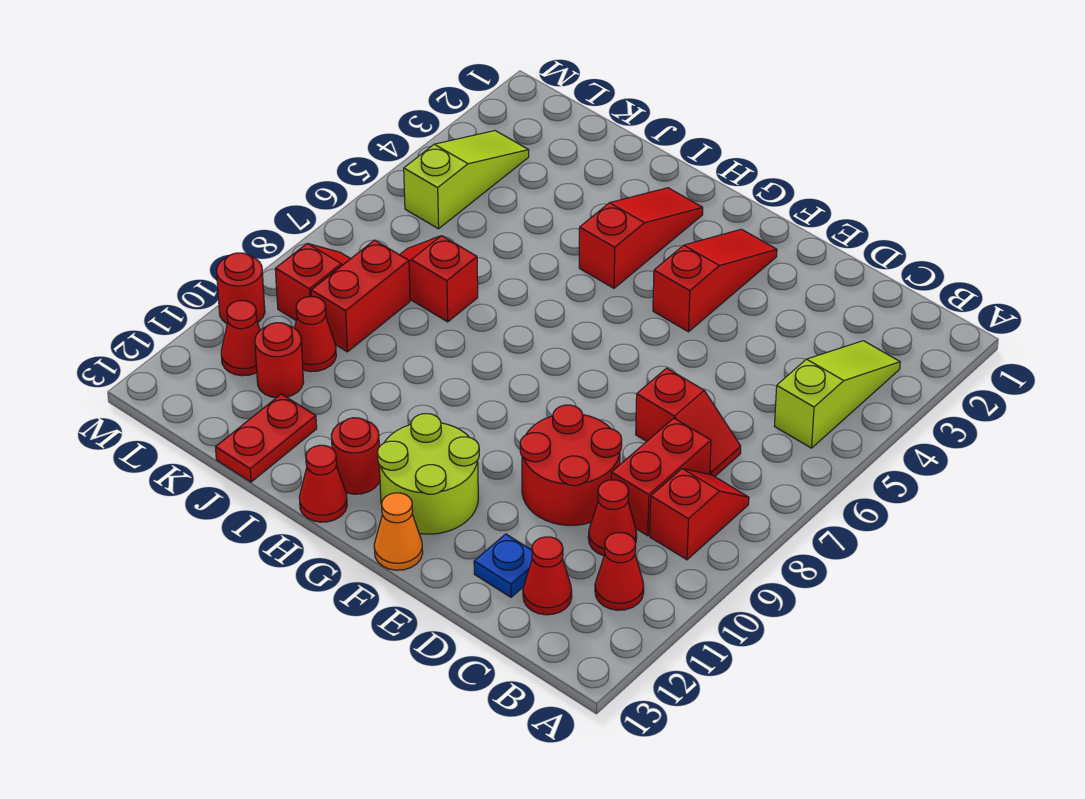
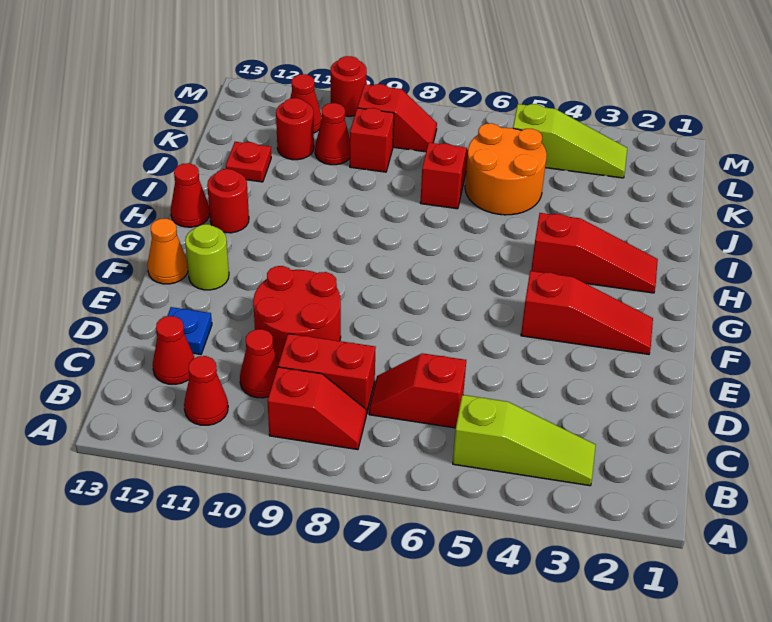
red 1x2 slope [636,368,741,477] -> red 1x2 slope turned to [369,353,466,428]
lime 2x2 round brick [377,414,479,534] -> lime 1x1 round brick [185,224,229,290]
none -> orange 2x2 round brick [465,123,547,215]
red 1x2 plate [216,394,317,482] -> red 1x1 plate [226,142,271,182]
red 1x2 brick [311,240,410,352] -> red 1x1 brick [350,108,394,172]

